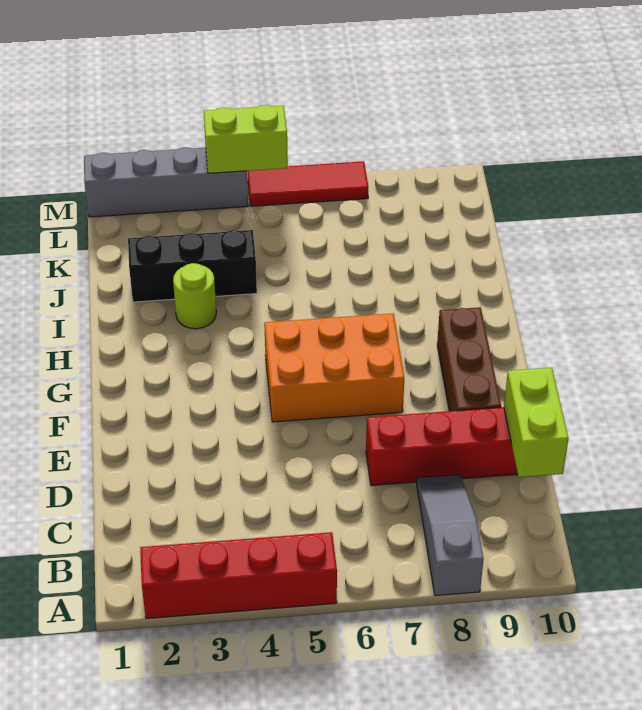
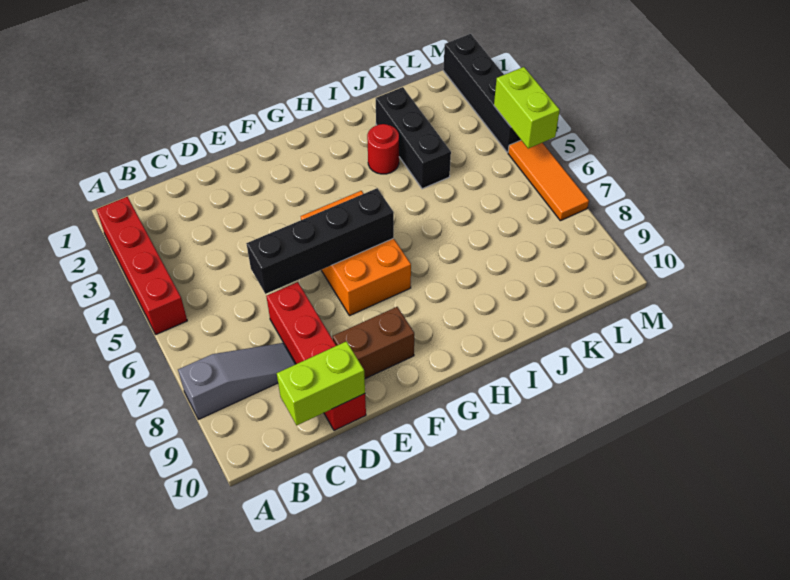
none -> black 1x4 brick [246,188,394,294]
brown 1x3 brick [437,307,501,411] -> brown 1x2 brick [333,307,414,379]
lime 1x1 round brick [173,263,216,329] -> red 1x1 round brick [367,124,399,174]
grey 1x4 brick [84,147,248,217] -> black 1x4 brick [443,34,521,152]
red 1x3 tile [247,161,368,206] -> orange 1x3 tile [508,140,589,221]

